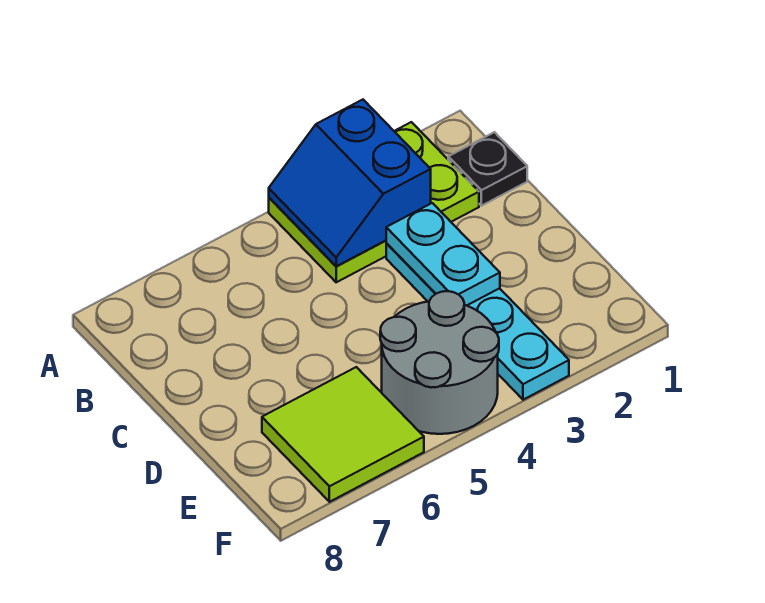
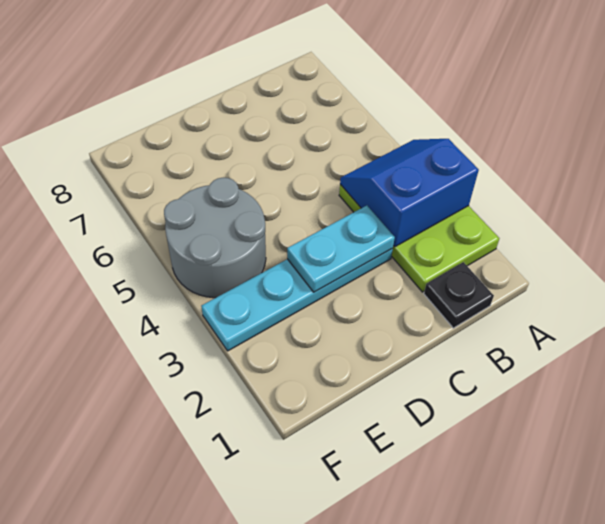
lime 2x2 tile [262,367,424,502] -> none

